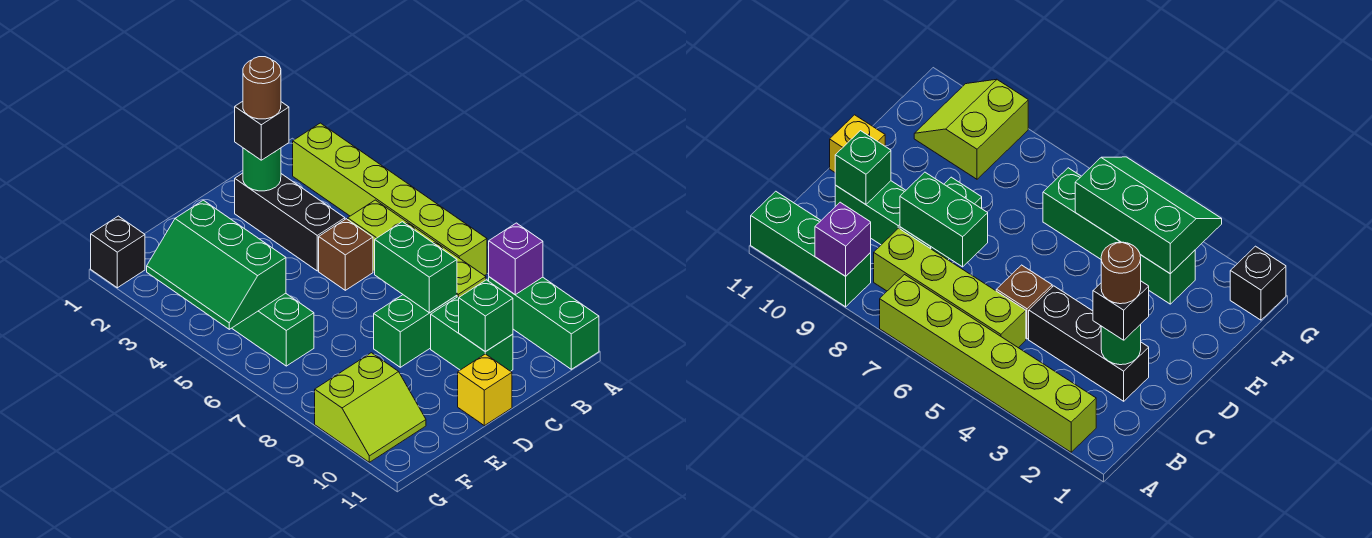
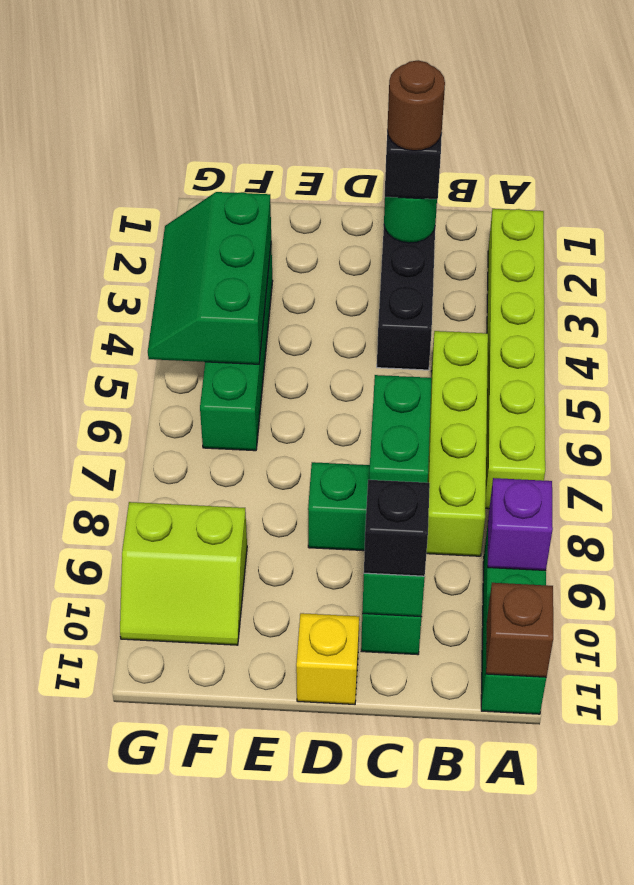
brown 1x1 brick [319,219,373,290] -> brown 1x1 brick moved to [486,583,553,677]
black 1x1 brick [91,216,145,288] -> black 1x1 brick moved to [364,480,430,576]

